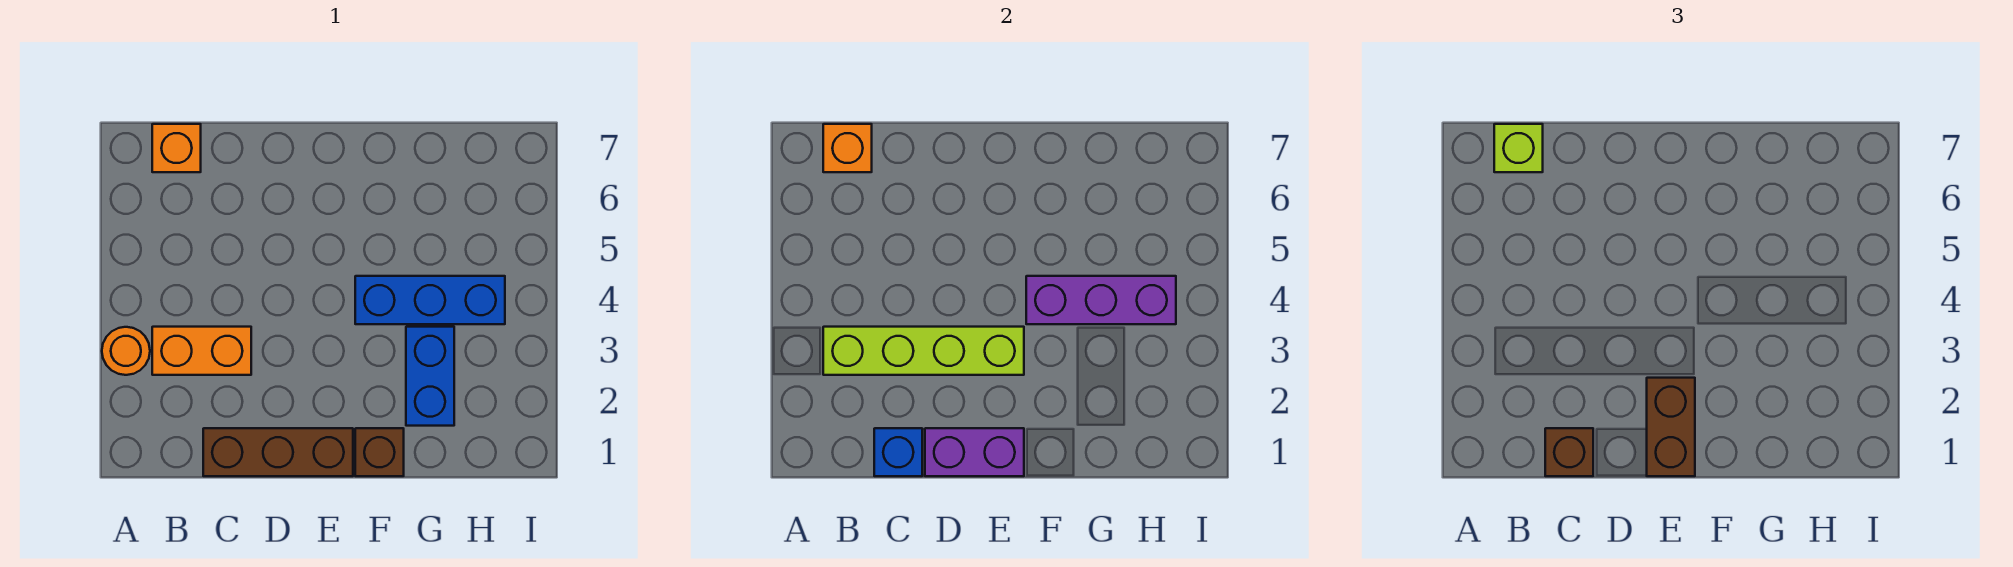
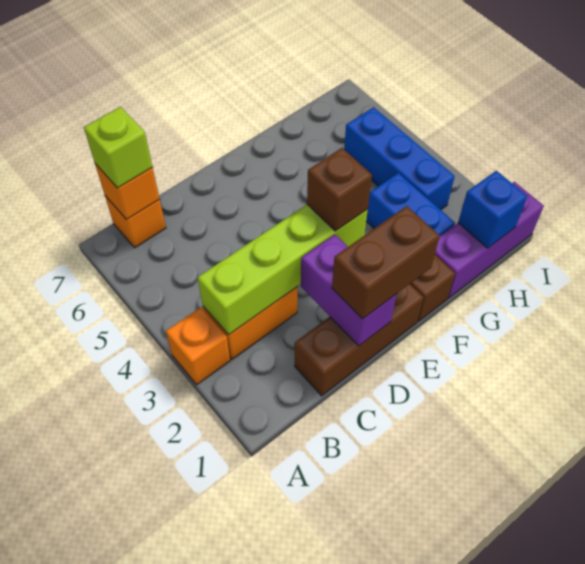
orange 1x1 round brick [102,327,150,375] -> orange 1x1 brick [166,307,230,384]
blue 1x1 brick [874,428,922,476] -> blue 1x1 brick moved to [458,171,527,248]
brown 1x1 brick [1545,428,1593,476] -> brown 1x1 brick moved to [307,148,372,231]
purple 1x2 brick [925,428,1024,476] -> purple 1x2 brick turned to [301,234,397,346]
brown 1x2 brick [1647,378,1695,476] -> brown 1x2 brick turned to [332,206,440,319]
blue 1x3 brick [355,276,505,324] -> blue 1x3 brick turned to [344,107,455,210]
purple 1x3 brick [1026,276,1176,324] -> purple 1x3 brick moved to [435,182,544,298]

